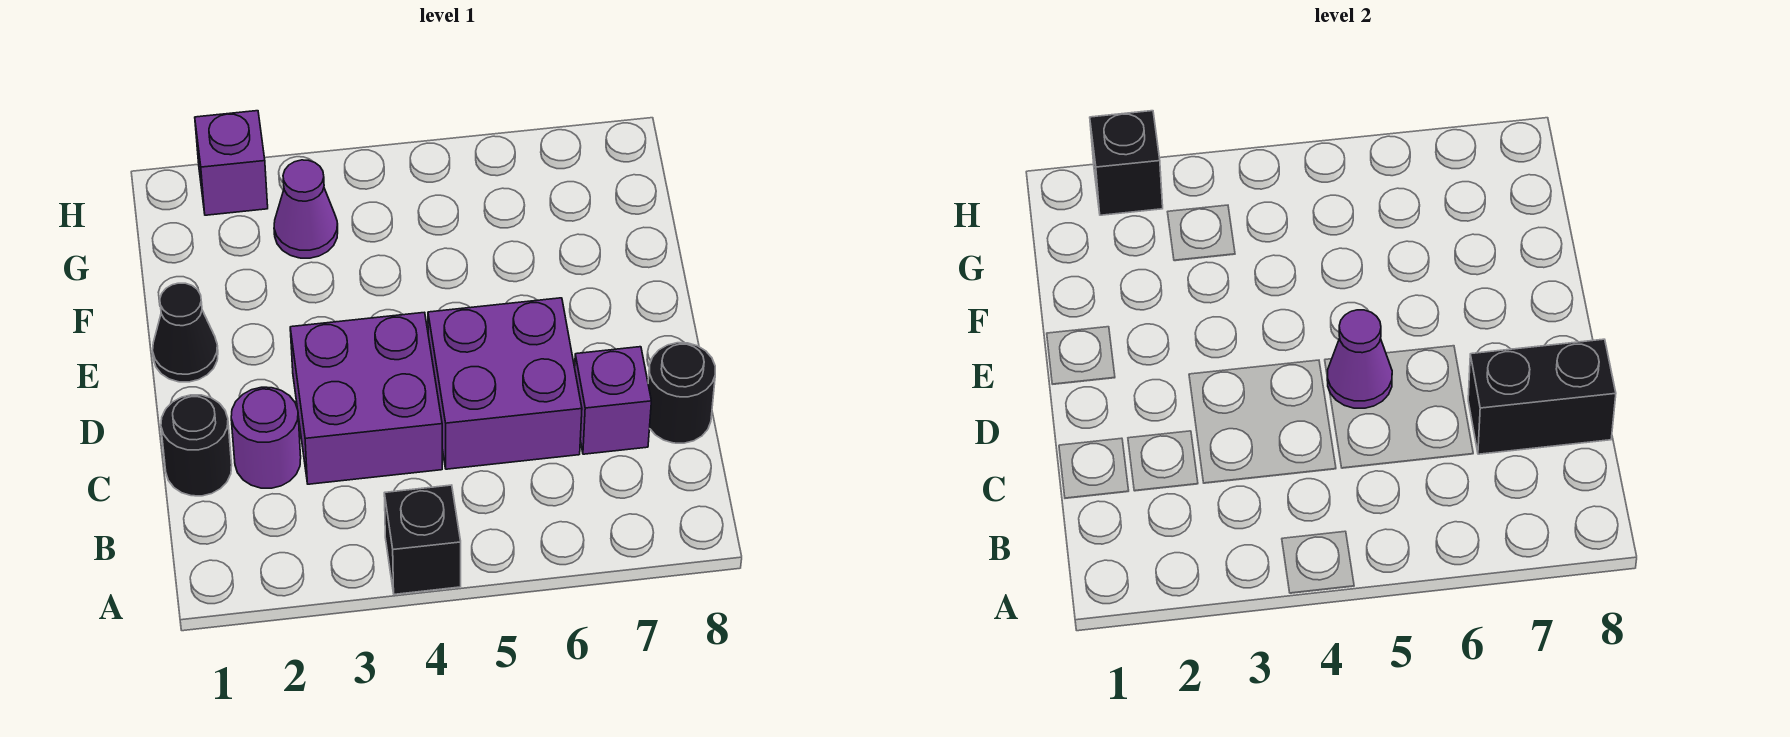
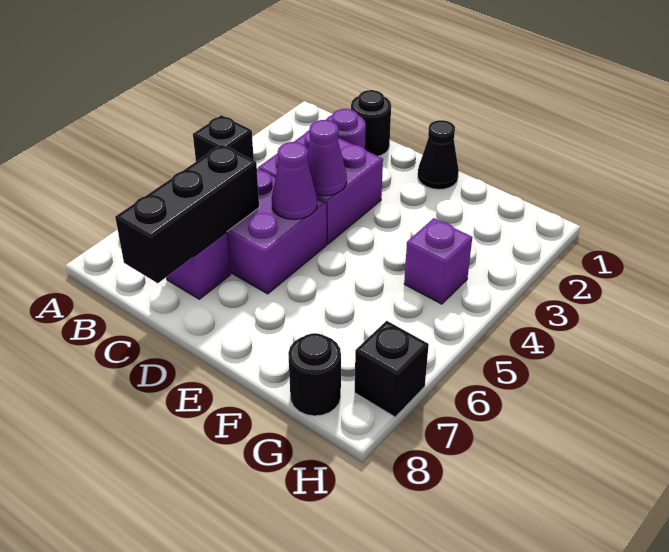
black 1x2 brick [1468,339,1616,454] -> black 1x3 brick [115,145,259,283]
black 1x1 round brick [648,343,715,443] -> black 1x1 round brick moved to [288,333,341,416]
purple 1x1 cone [274,160,338,258] -> purple 1x1 cone moved to [307,120,347,196]
purple 1x1 brick [195,111,268,215] -> purple 1x1 brick moved to [404,218,472,304]
black 1x1 brick [1090,111,1163,215] -> black 1x1 brick moved to [355,321,429,417]

